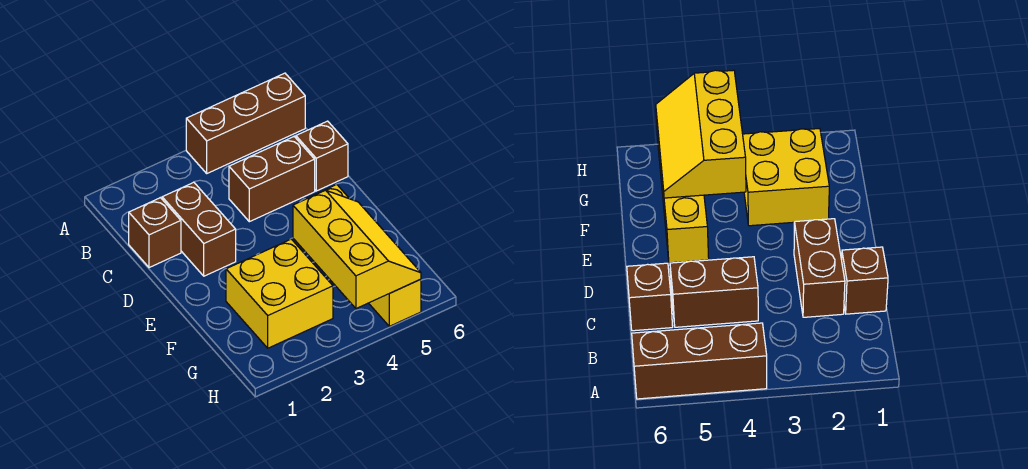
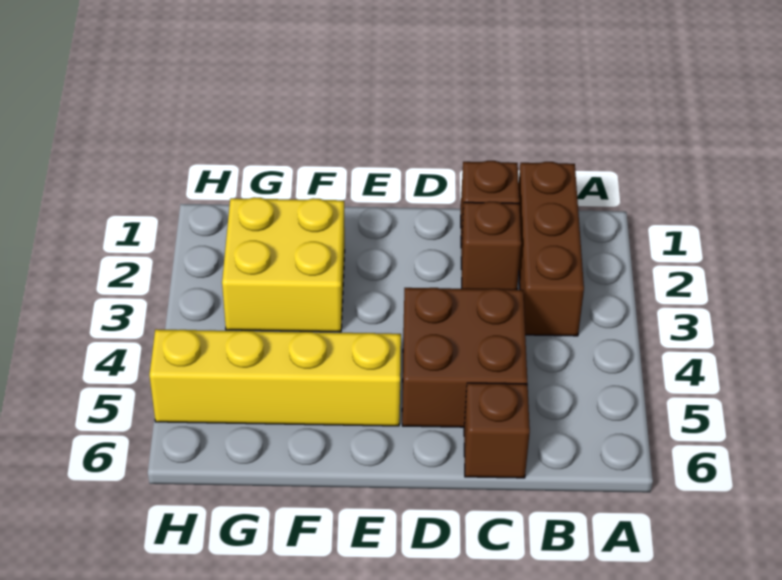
brown 1x3 brick [186,73,305,173] -> brown 1x3 brick moved to [519,162,584,336]
brown 1x2 brick [162,182,236,276] -> brown 1x1 brick [461,201,521,290]
brown 1x2 brick [229,137,315,222] -> brown 2x2 brick [402,288,527,427]
yellow 2x3 slope [293,190,421,309] -> none

